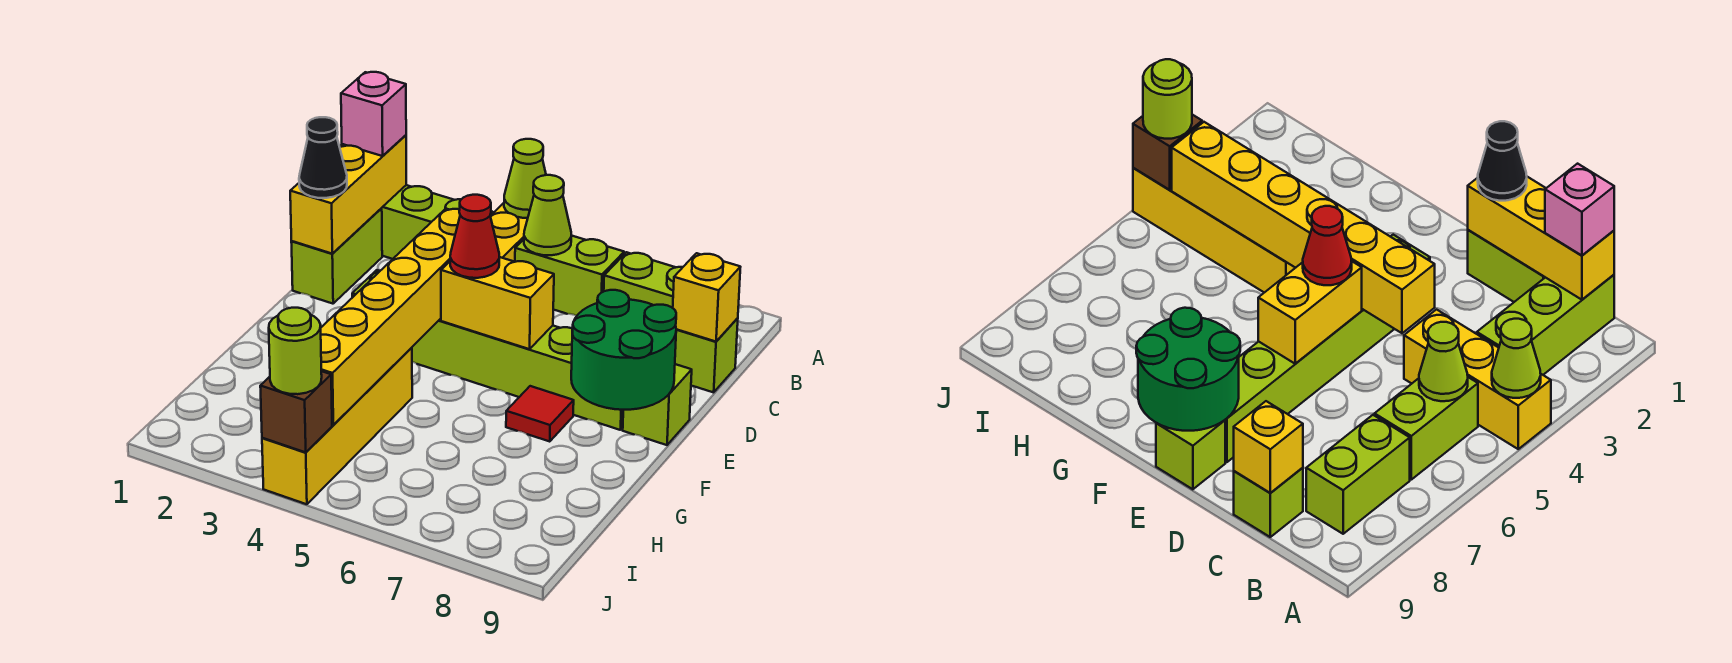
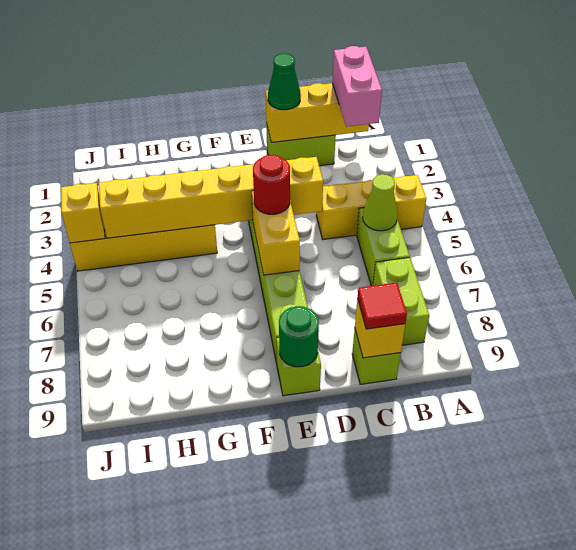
lime 1x1 cone [504,139,546,218] -> none
lime 1x3 brick [382,185,492,259] -> none
pink 1x1 brick [341,72,406,156] -> pink 1x2 brick [332,46,382,127]
black 1x1 cone [299,117,347,198] -> green 1x1 cone [268,53,301,110]
red 1x1 cone [450,195,499,278] -> red 1x1 round brick [253,155,290,214]
green 2x2 round brick [571,290,676,410] -> green 1x1 round brick [279,306,319,367]
red 1x1 tile [506,386,574,442] -> red 1x1 tile moved to [358,282,407,329]
brown 1x1 brick [260,371,332,452] -> yellow 1x1 brick [61,183,105,243]
lime 1x1 round brick [269,308,322,394] -> none

